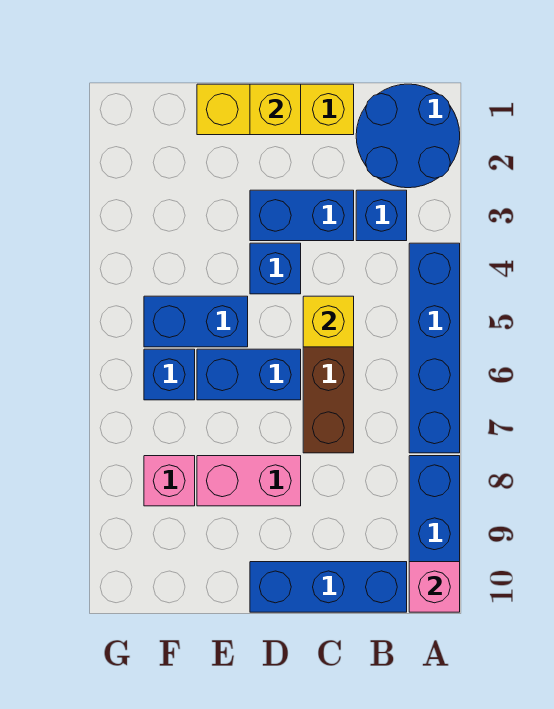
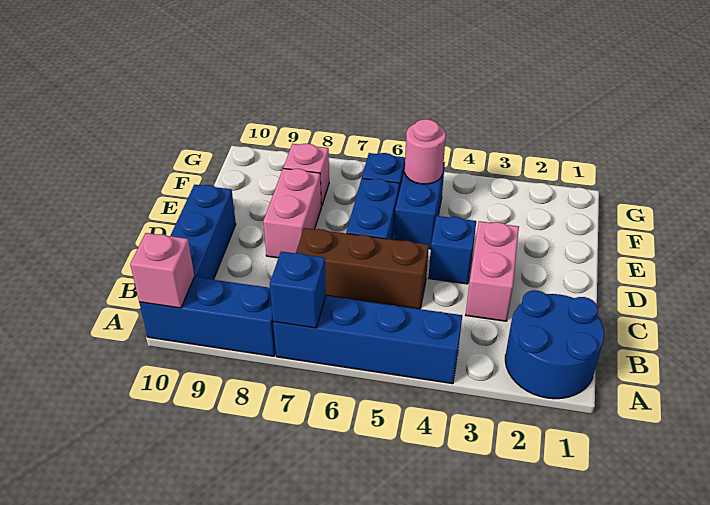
blue 1x1 brick [356,190,407,241] -> blue 1x1 brick moved to [270,251,326,328]
yellow 1x3 brick [197,84,354,135] -> none
blue 1x2 brick [250,190,354,241] -> pink 1x2 brick [466,221,519,321]
yellow 1x1 brick [303,296,354,347] -> none
yellow 1x1 brick [250,84,301,135] -> none
none -> pink 1x1 round brick [405,119,446,184]

